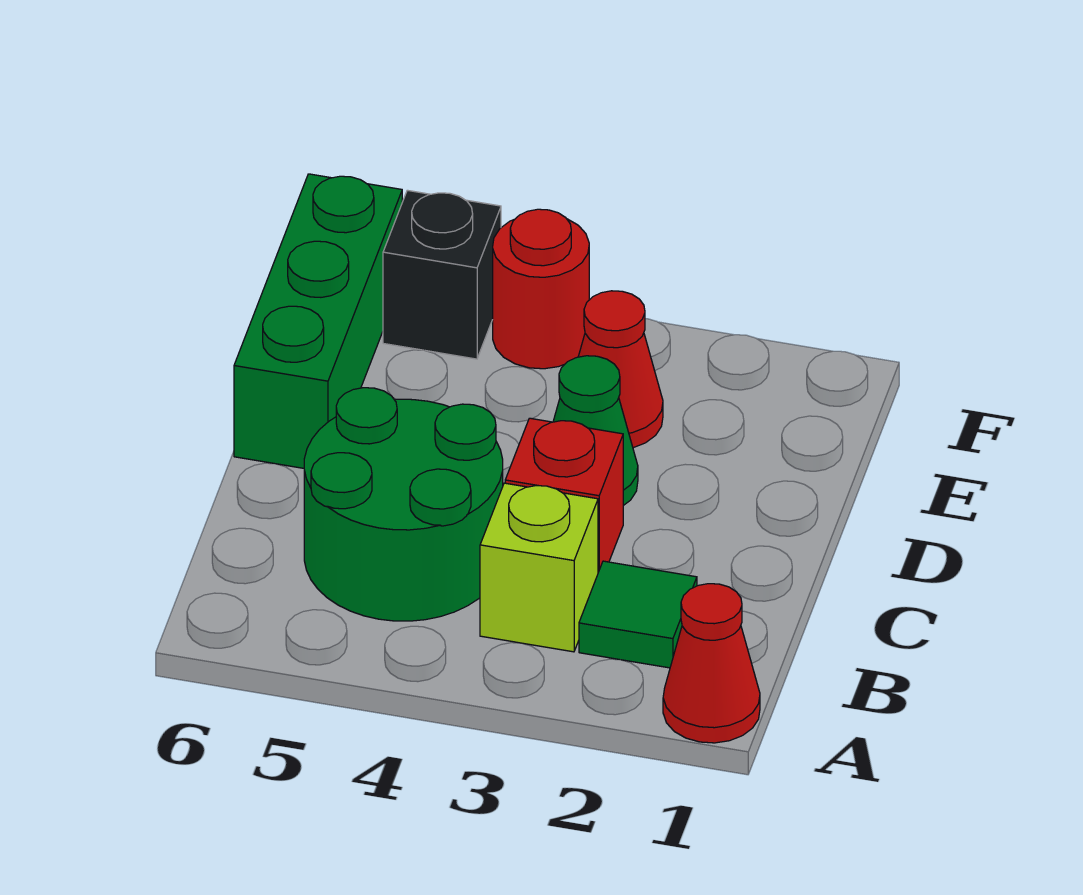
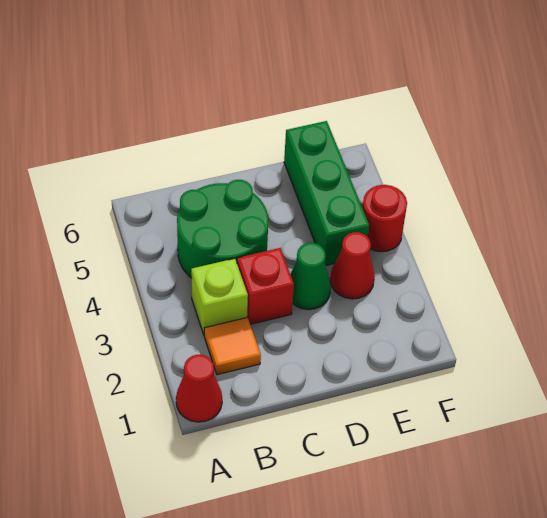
green 1x1 tile [579,561,697,668] -> orange 1x1 tile [204,317,261,375]
green 1x3 brick [234,174,402,468] -> green 1x3 brick turned to [284,121,369,266]
black 1x1 brick [383,190,501,359] -> none

